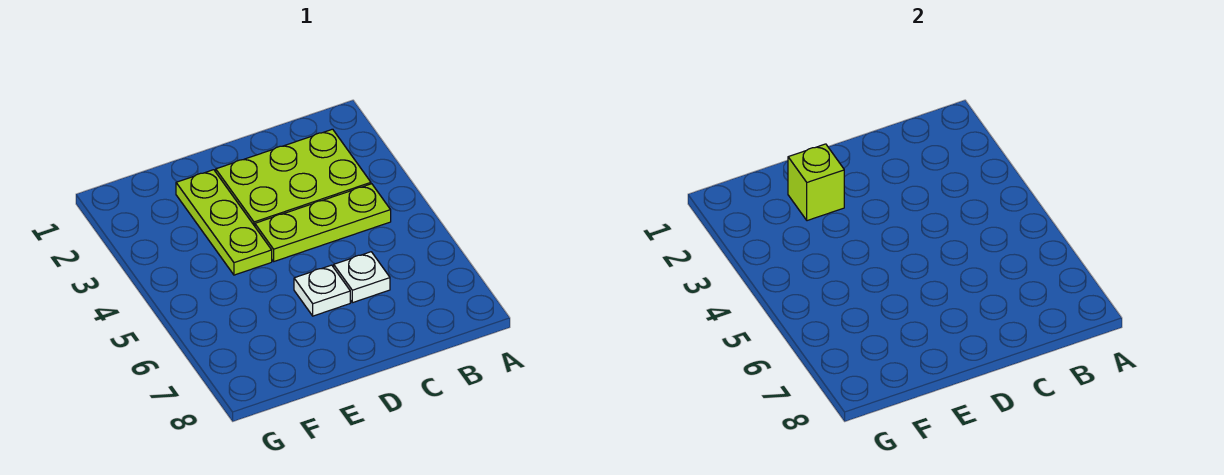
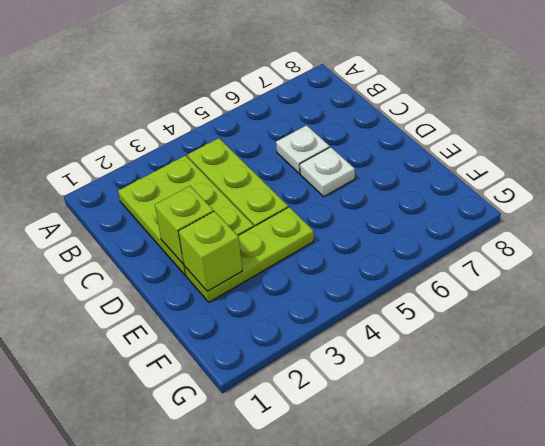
none -> lime 1x1 brick [155,186,213,264]

